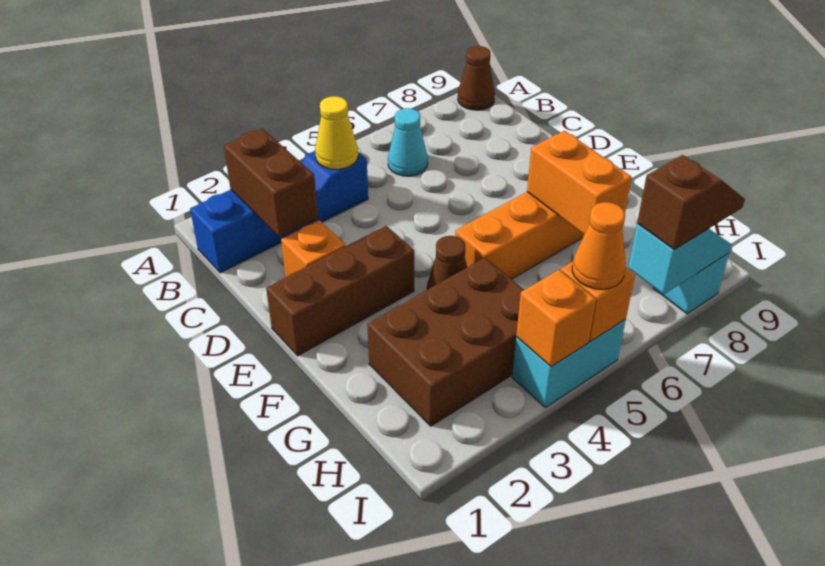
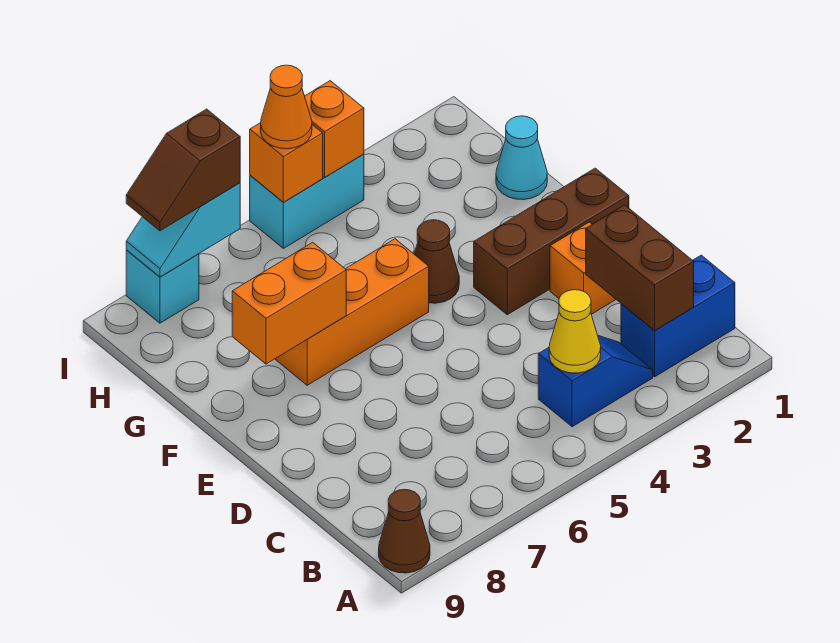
cyan 1x1 cone [388,108,428,176] -> cyan 1x1 cone moved to [496,116,547,200]
orange 1x2 brick [527,131,632,234] -> orange 1x2 brick turned to [232,242,346,364]
brown 2x3 brick [367,258,524,426] -> none

